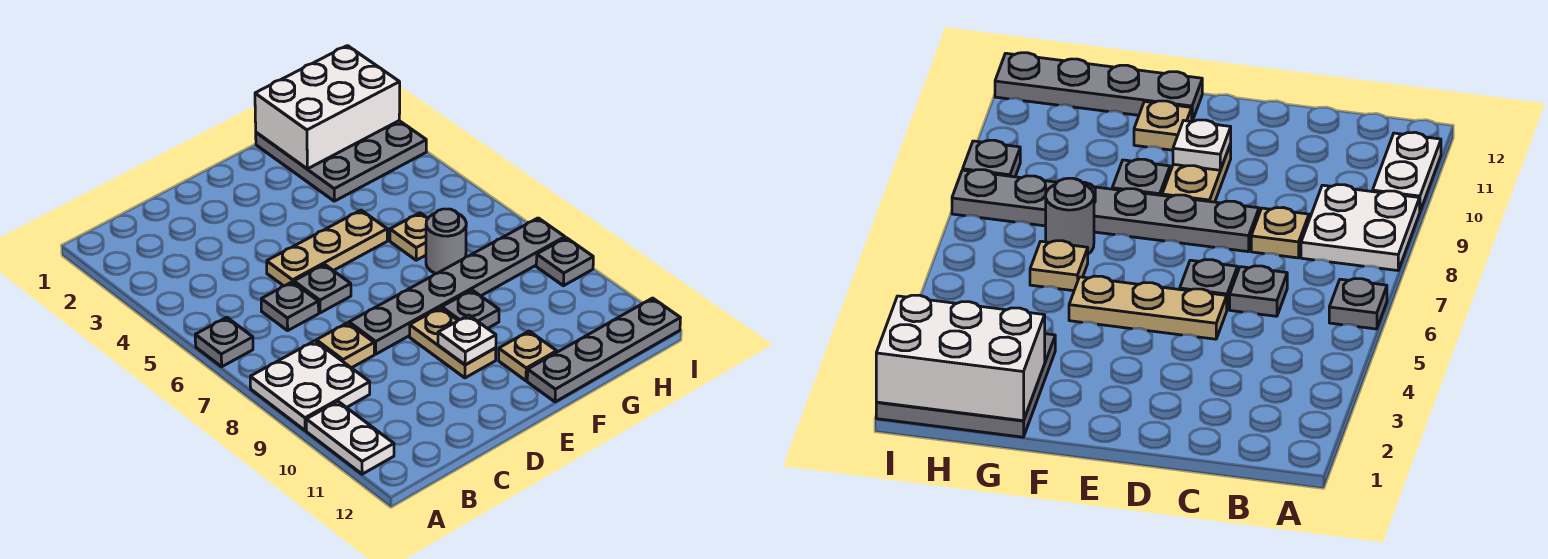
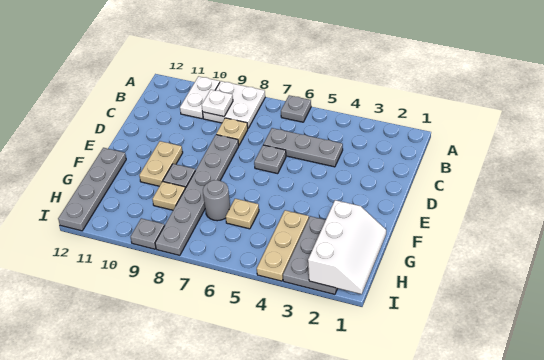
white 1x2 plate [306,402,394,474] -> white 1x2 plate turned to [180,76,220,119]
grey 1x1 plate [261,282,319,331] -> grey 1x3 plate [263,128,343,167]
tan 1x3 plate [267,210,387,286] -> tan 1x3 plate moved to [257,210,309,281]
tan 1x2 plate [410,308,496,378] -> tan 1x2 plate turned to [139,141,183,186]
white 1x1 plate [438,315,496,365] -> white 1x1 plate moved to [202,90,233,116]
tan 1x1 plate [499,331,557,381] -> tan 1x1 plate moved to [152,181,185,210]
grey 3x3 plate [256,121,426,201] -> grey 2x3 plate [283,216,338,294]
white 2x3 brick [255,46,400,169] -> white 2x3 slope [308,200,386,294]

